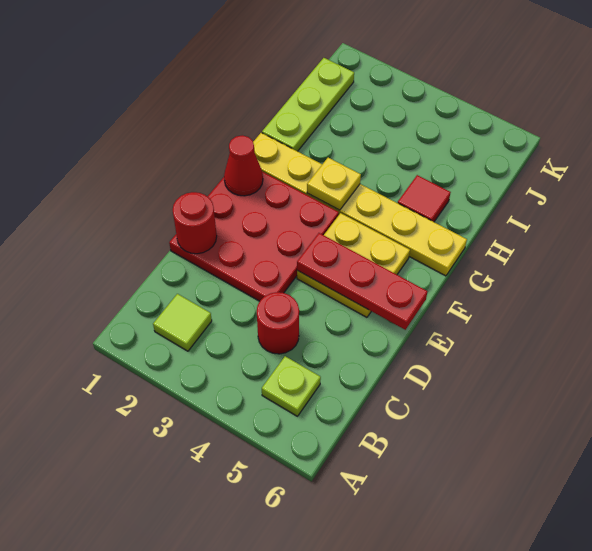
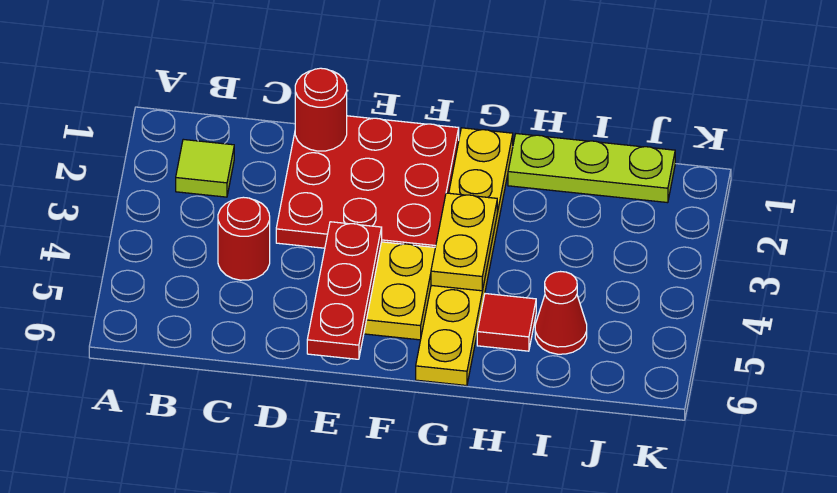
lime 1x1 plate [262,356,321,416] -> none
red 1x1 cone [224,135,263,196] -> red 1x1 cone moved to [535,272,587,354]
yellow 1x1 plate [307,158,361,210] -> yellow 1x2 plate [431,193,497,291]

